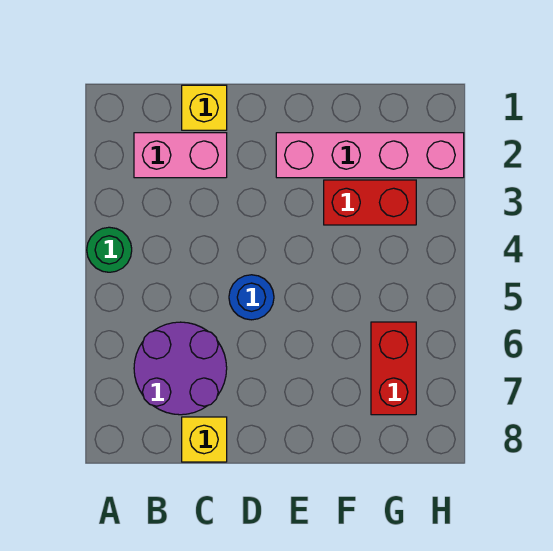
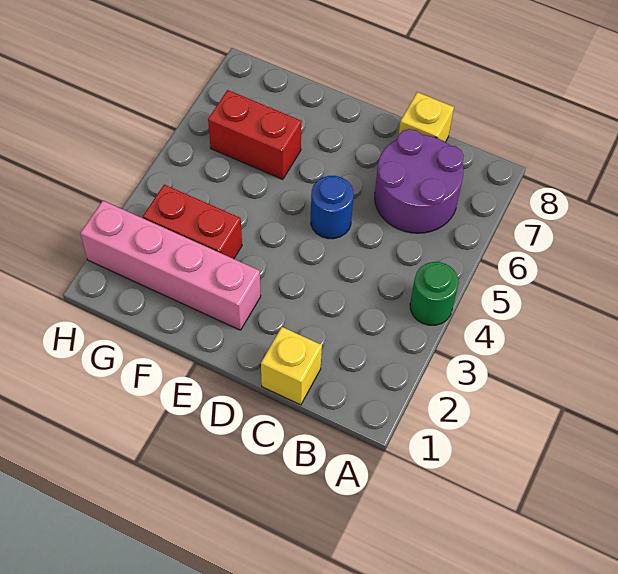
pink 1x2 brick [134,133,227,178] -> none
red 1x2 brick [371,322,416,415] -> red 1x2 brick turned to [208,90,302,179]

